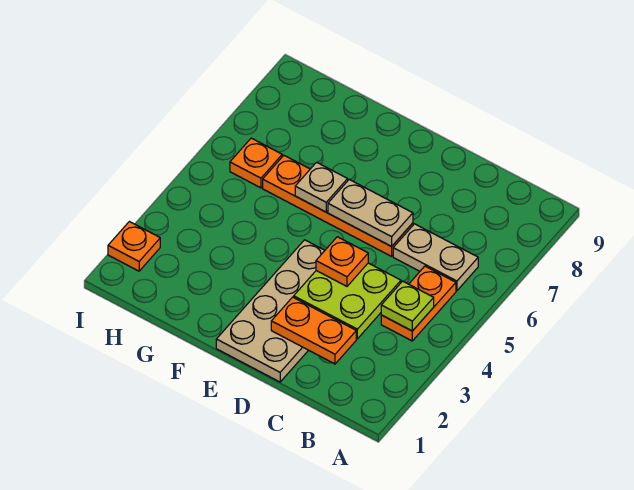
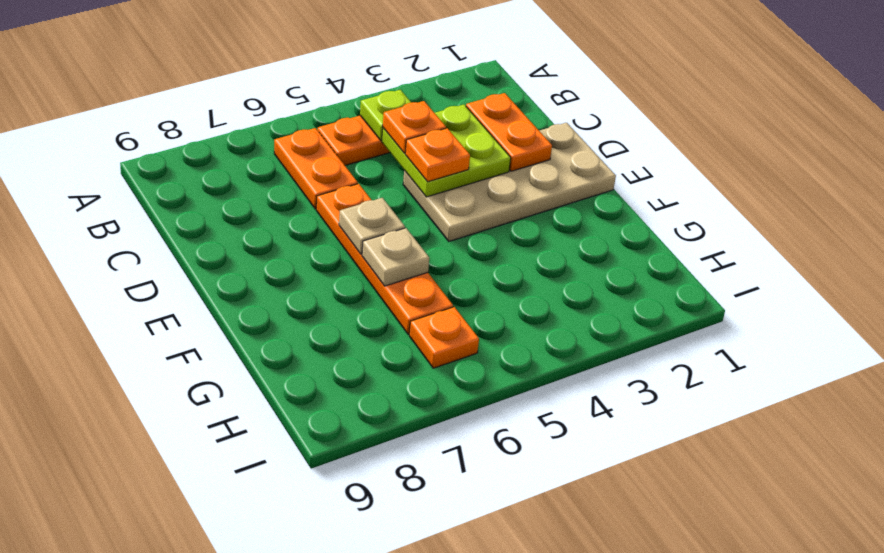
tan 1x2 plate [393,224,478,291] -> orange 1x2 plate [274,128,358,209]
tan 1x2 plate [328,180,413,246] -> tan 1x1 plate [339,198,405,254]
orange 1x1 plate [108,222,160,271] -> orange 1x1 plate moved to [383,101,446,153]

